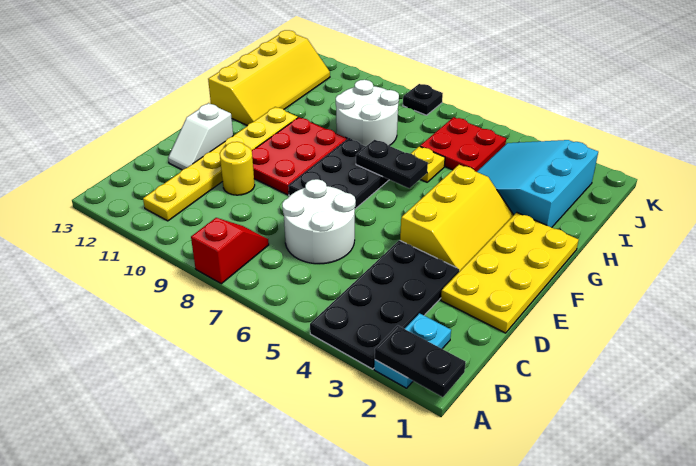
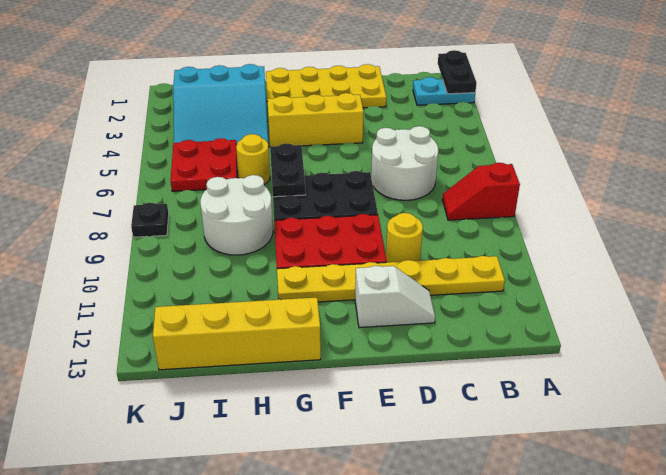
black 2x4 plate [310,240,459,369] -> none
yellow 1x1 plate [411,146,445,182] -> yellow 1x1 round brick [236,134,270,185]

